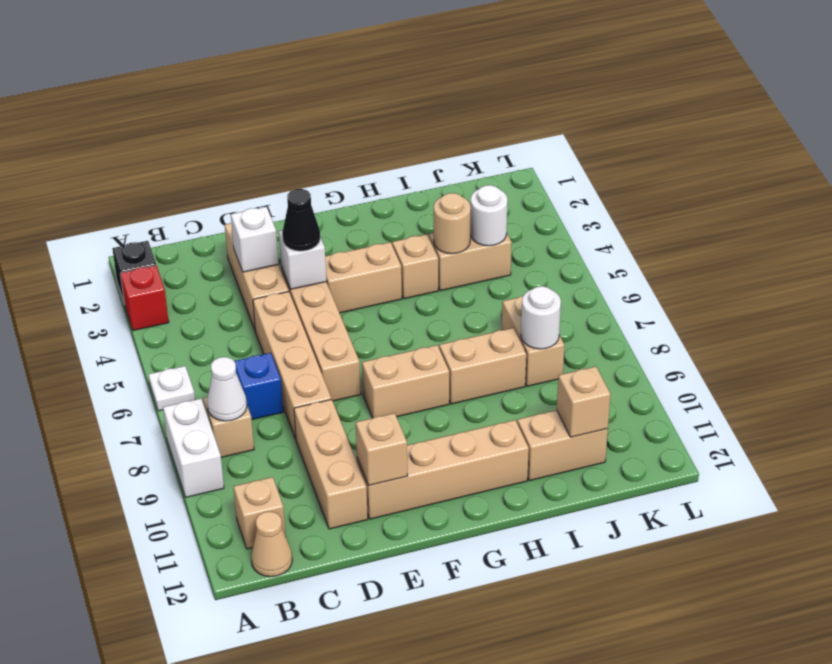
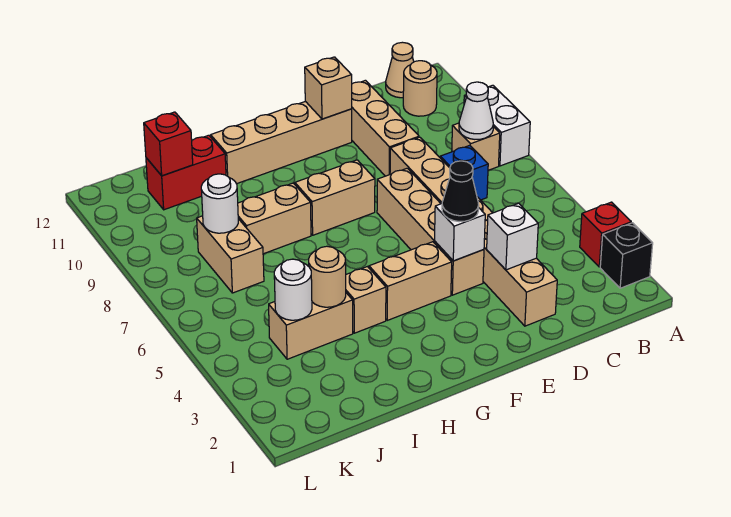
white 1x1 plate [148,366,195,411] -> none
tan 1x1 brick [233,477,286,549] -> tan 1x1 round brick [403,61,437,116]
tan 1x2 brick [517,410,608,481] -> red 1x2 brick [146,135,226,210]
tan 1x1 brick [557,366,611,437] -> red 1x1 brick [144,112,193,176]

